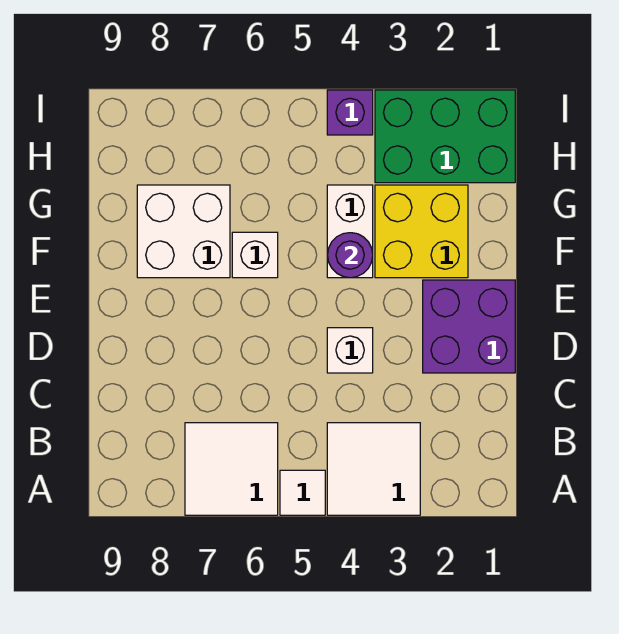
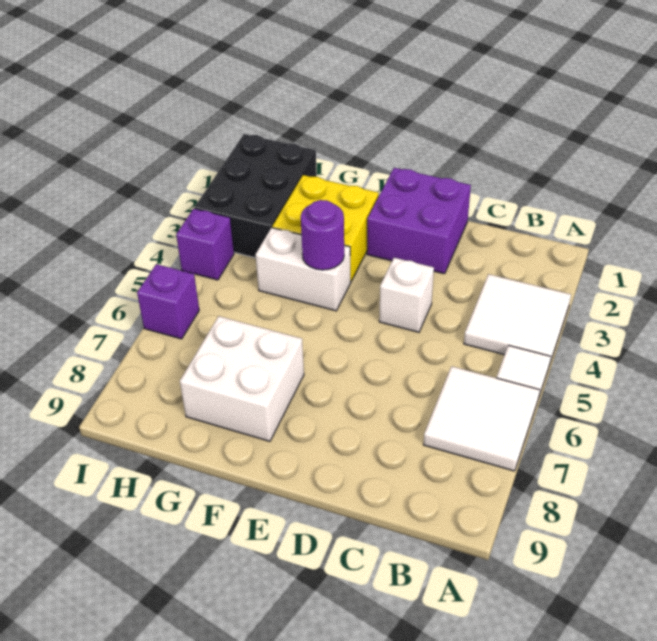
white 1x1 brick [232,232,278,278] -> none
green 2x3 brick [375,90,515,183] -> black 2x3 brick [195,134,317,258]
none -> purple 1x1 brick [137,264,199,339]

